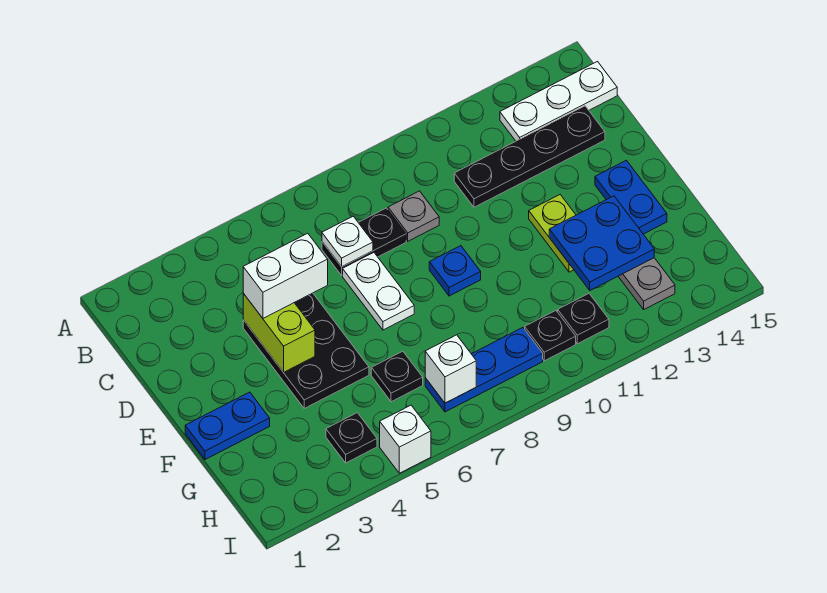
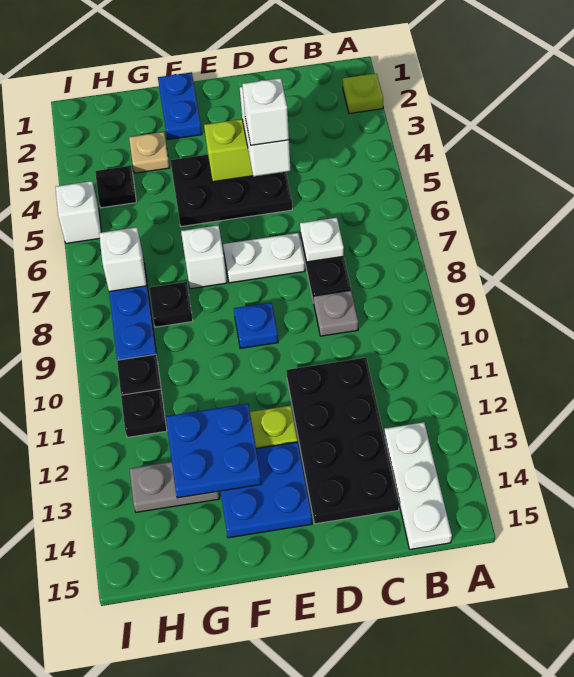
none -> lime 1x1 plate [343,73,383,113]
black 1x4 plate [454,106,605,207] -> black 2x4 plate [287,358,399,524]
none -> white 1x1 brick [242,78,289,145]
blue 1x2 plate [595,160,667,234] -> blue 2x2 plate [221,442,312,538]
none -> white 1x1 brick [181,225,227,289]
none -> tan 1x1 plate [129,132,170,173]
black 1x1 plate [371,351,423,402] -> black 1x1 plate moved to [149,282,193,327]

